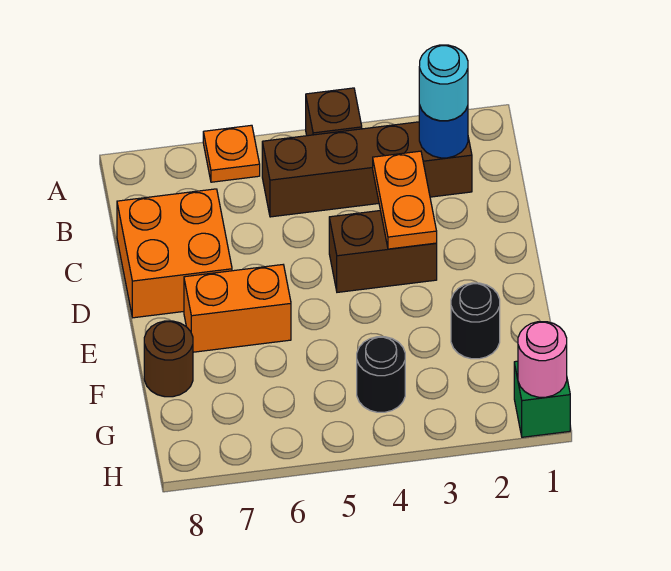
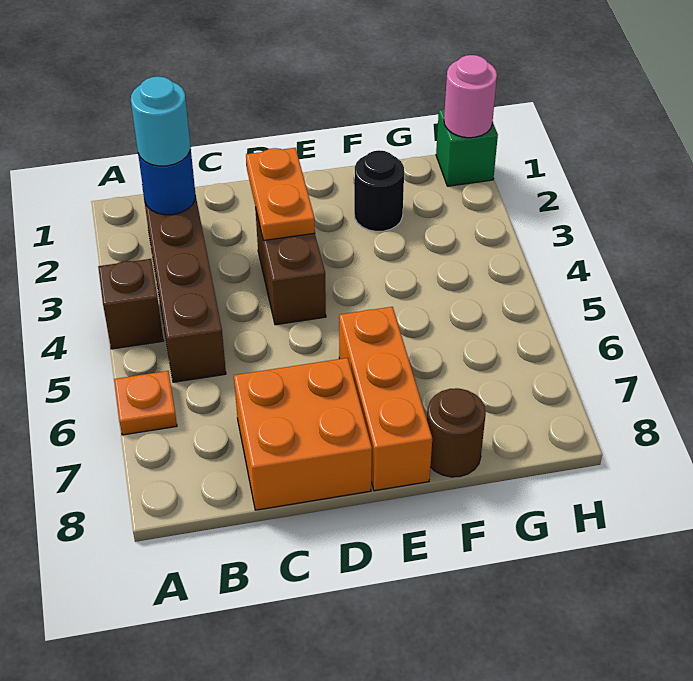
orange 1x2 plate [373,151,437,249] -> orange 1x2 plate turned to [246,148,315,241]
orange 1x2 brick [184,265,291,352] -> orange 1x3 brick [339,307,432,491]
black 1x1 round brick [357,337,405,412] -> none

